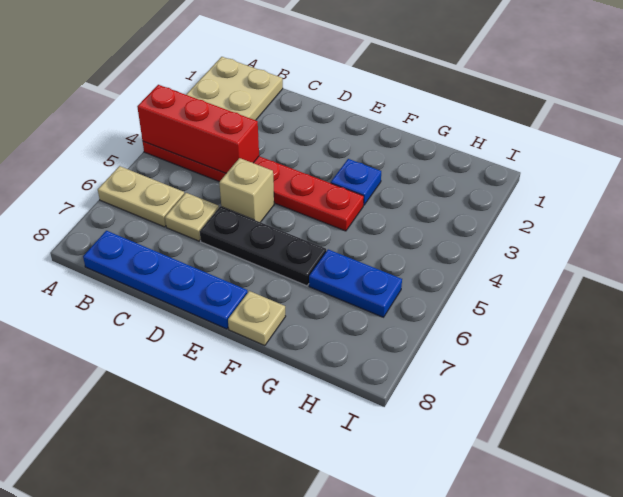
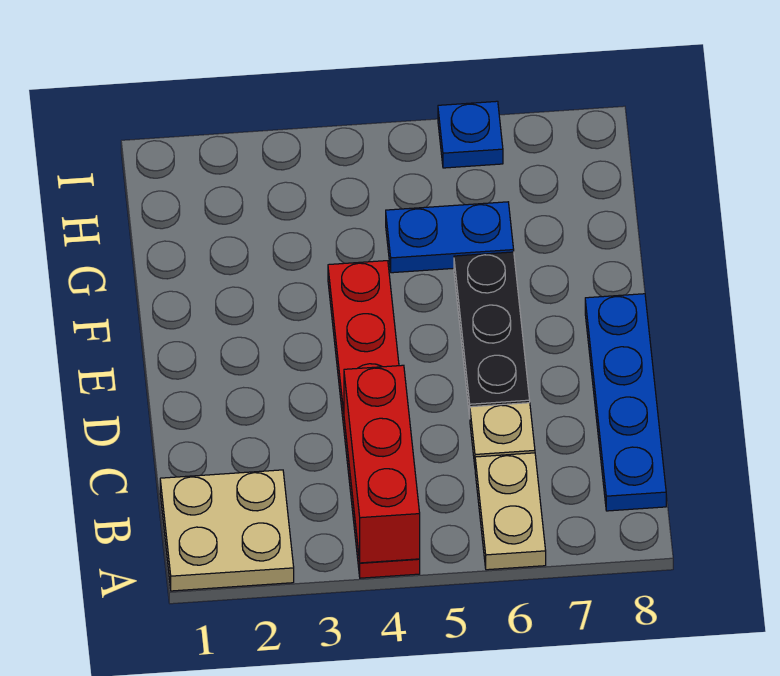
tan 1x1 brick [219,158,274,222] -> none
blue 1x1 plate [331,159,381,205] -> blue 1x1 plate moved to [438,101,503,168]
tan 1x1 plate [228,291,286,346] -> none
blue 1x2 plate [309,249,402,317] -> blue 1x2 plate turned to [386,202,514,273]

